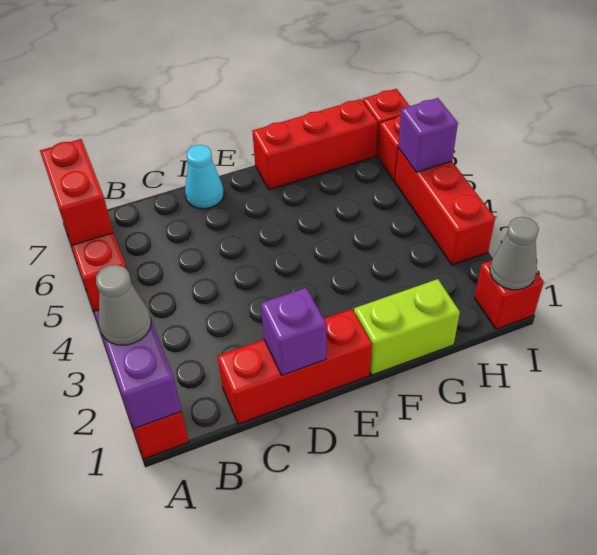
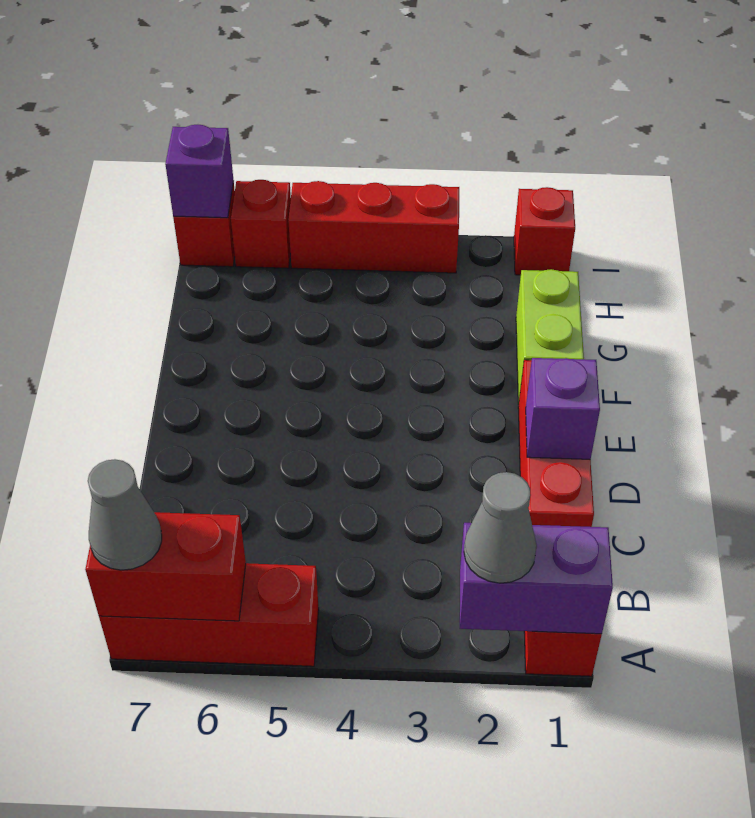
cyan 1x1 cone [185,145,224,209] -> none
red 1x3 brick [252,99,377,190] -> none
grey 1x1 cone [490,217,539,290] -> grey 1x1 cone moved to [88,459,162,570]
purple 1x1 brick [398,98,458,172] -> purple 1x1 brick moved to [165,125,234,218]

